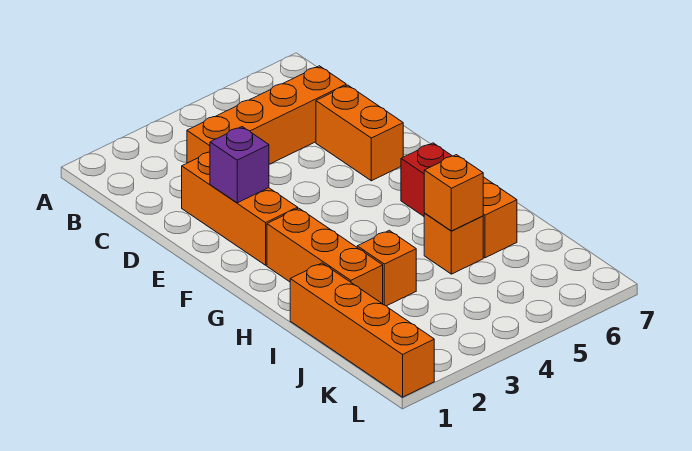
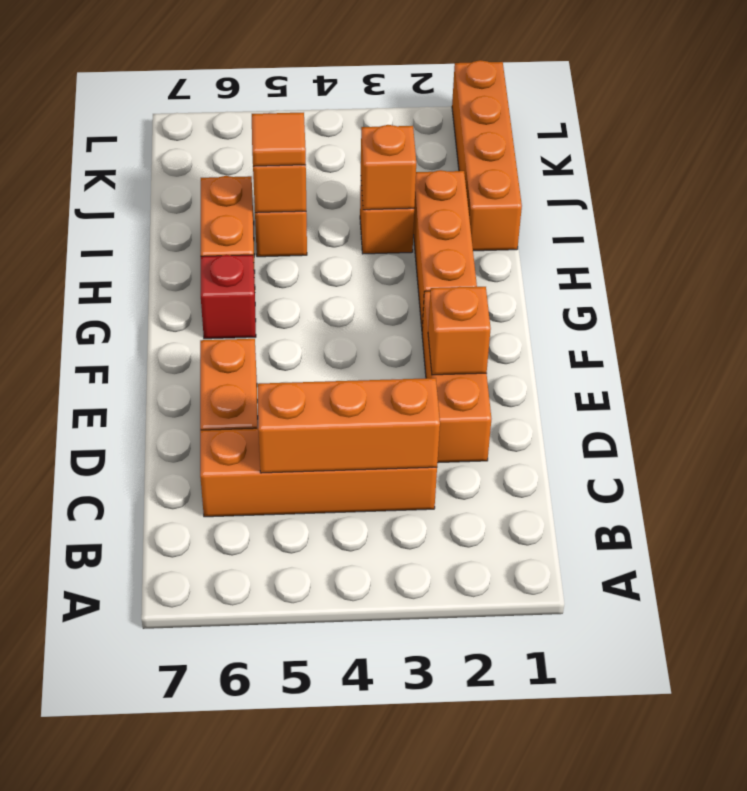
none -> orange 1x3 brick [258,378,440,473]
purple 1x1 brick [210,127,269,203] -> orange 1x1 brick [428,287,491,375]
none -> orange 1x1 brick [361,125,416,210]
none -> orange 1x1 tile [252,113,306,166]

